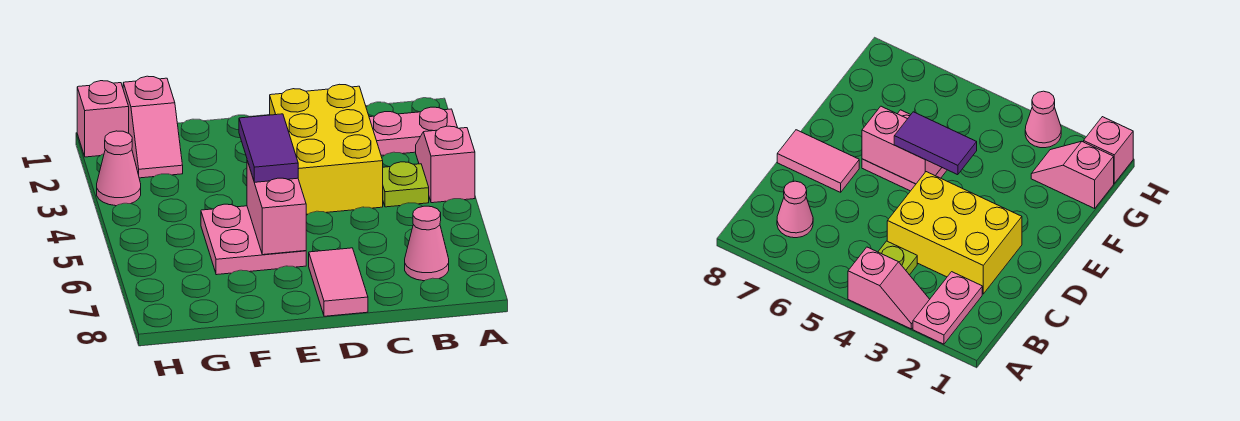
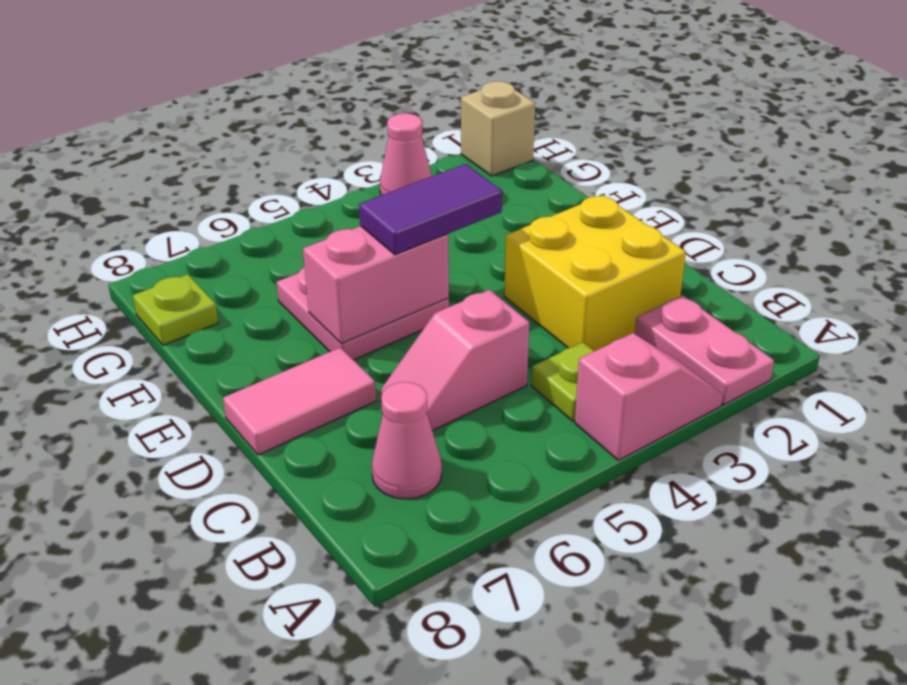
yellow 2x3 brick [270,84,383,214] -> yellow 2x2 brick [504,195,686,351]
pink 1x2 slope [123,76,183,178] -> pink 1x2 slope moved to [380,290,529,431]
none -> lime 1x1 plate [133,274,218,345]
pink 1x1 brick [77,81,129,157] -> tan 1x1 brick [461,81,535,176]

